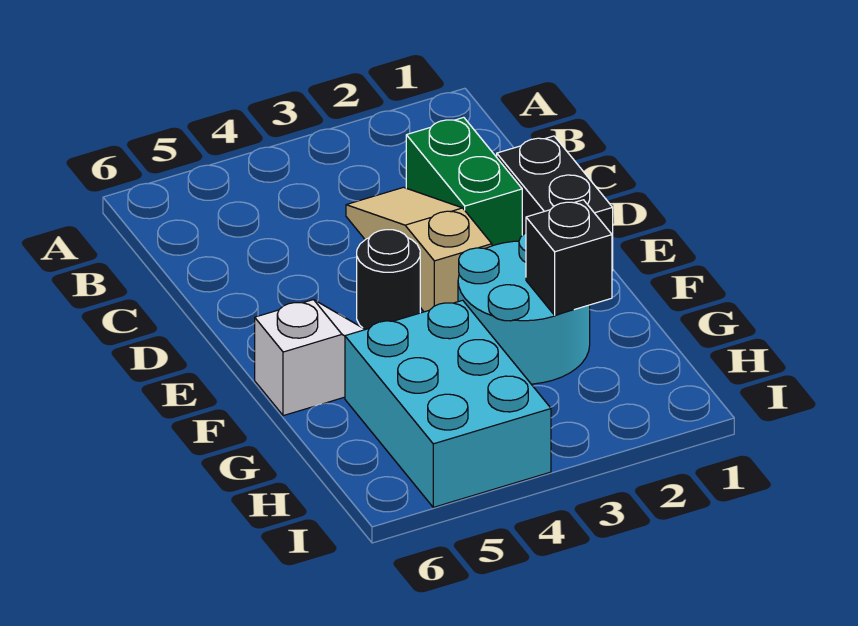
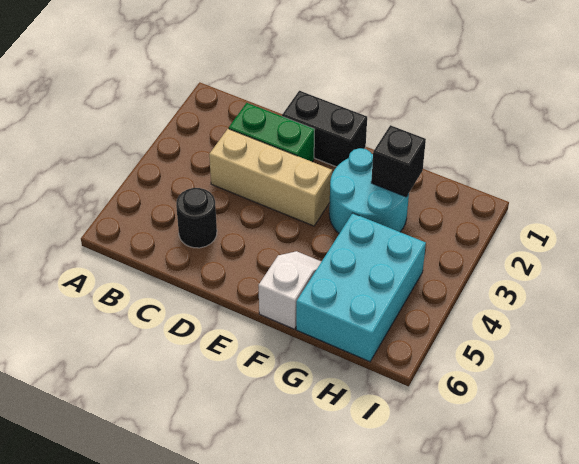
tan 1x3 slope [346,187,492,312] -> tan 1x3 brick [209,129,332,226]
black 1x1 round brick [357,230,420,330] -> black 1x1 round brick moved to [176,188,217,248]
cyan 2x3 brick [345,300,551,507] -> cyan 2x3 brick turned to [296,213,426,362]

